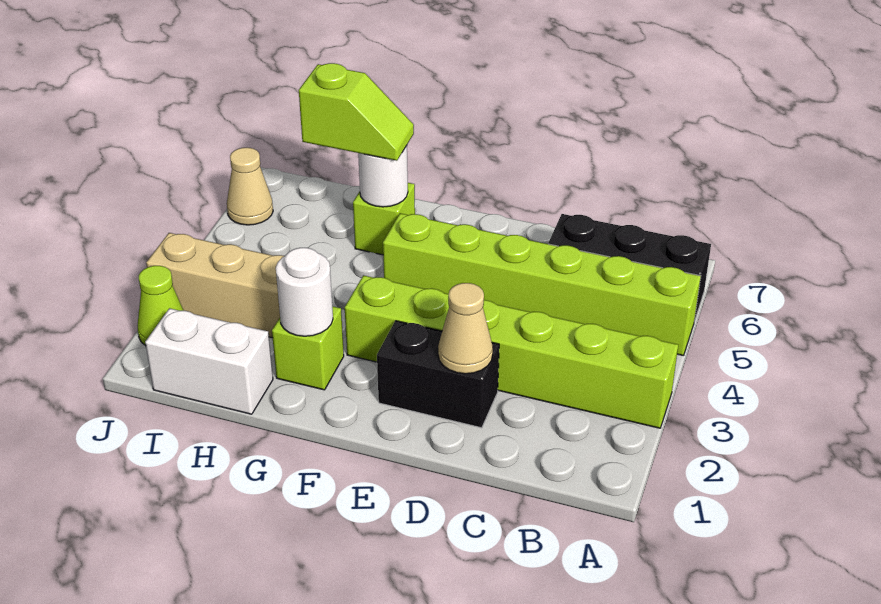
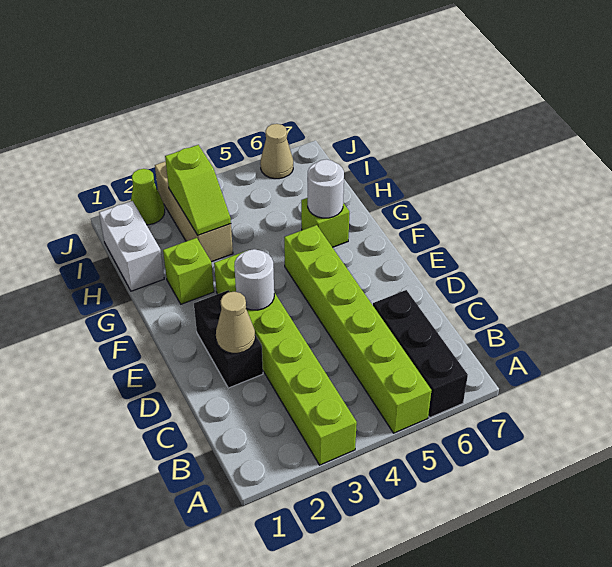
white 1x1 round brick [276,248,333,336] -> white 1x1 round brick moved to [234,249,274,310]
lime 1x2 slope [299,63,414,161] -> lime 1x2 slope moved to [165,145,231,235]

